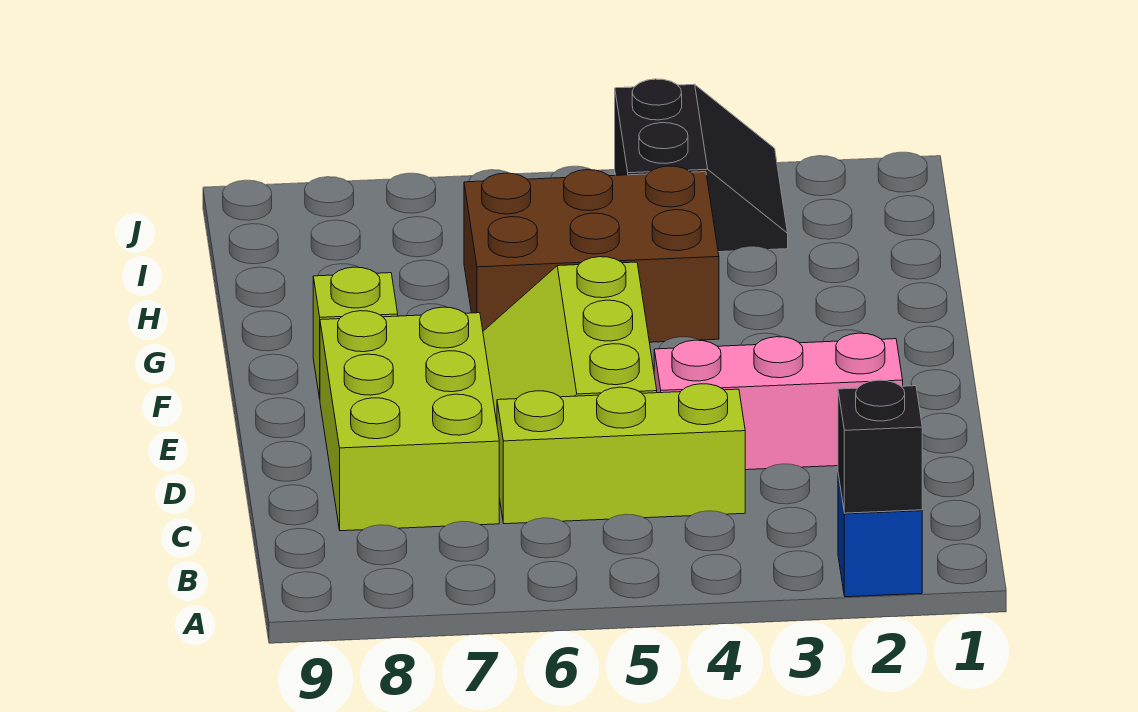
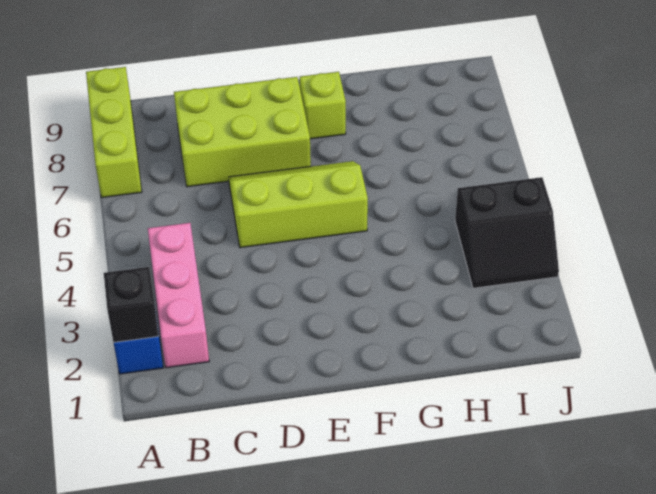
lime 1x3 brick [497,384,745,524] -> lime 1x3 brick moved to [86,67,142,198]
pink 1x3 brick [654,333,903,470] -> pink 1x3 brick moved to [148,223,209,368]
brown 2x3 brick [464,166,719,342] -> none

